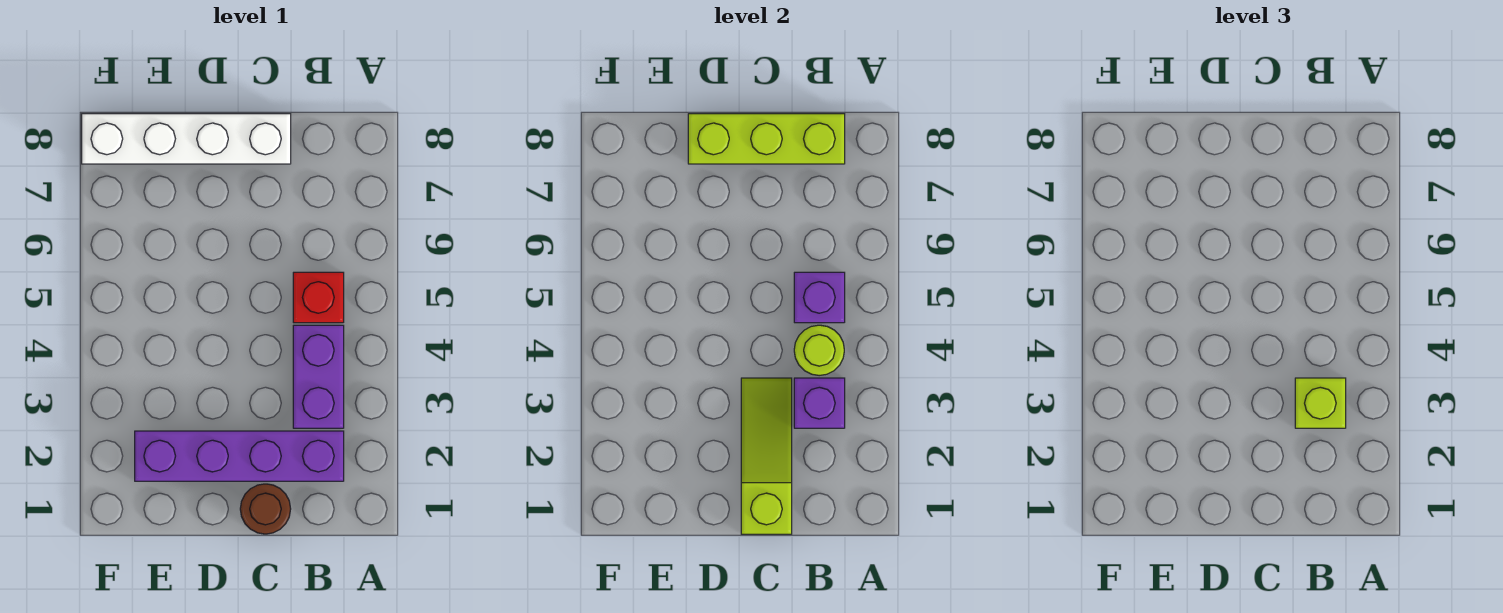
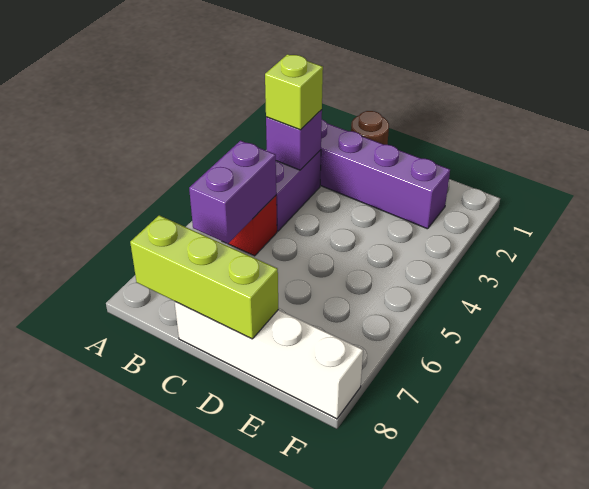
lime 1x1 round brick [794,325,844,376] -> none
purple 1x1 brick [794,272,845,323] -> purple 1x2 brick [189,141,276,244]
lime 1x3 slope [741,378,792,534] -> none

